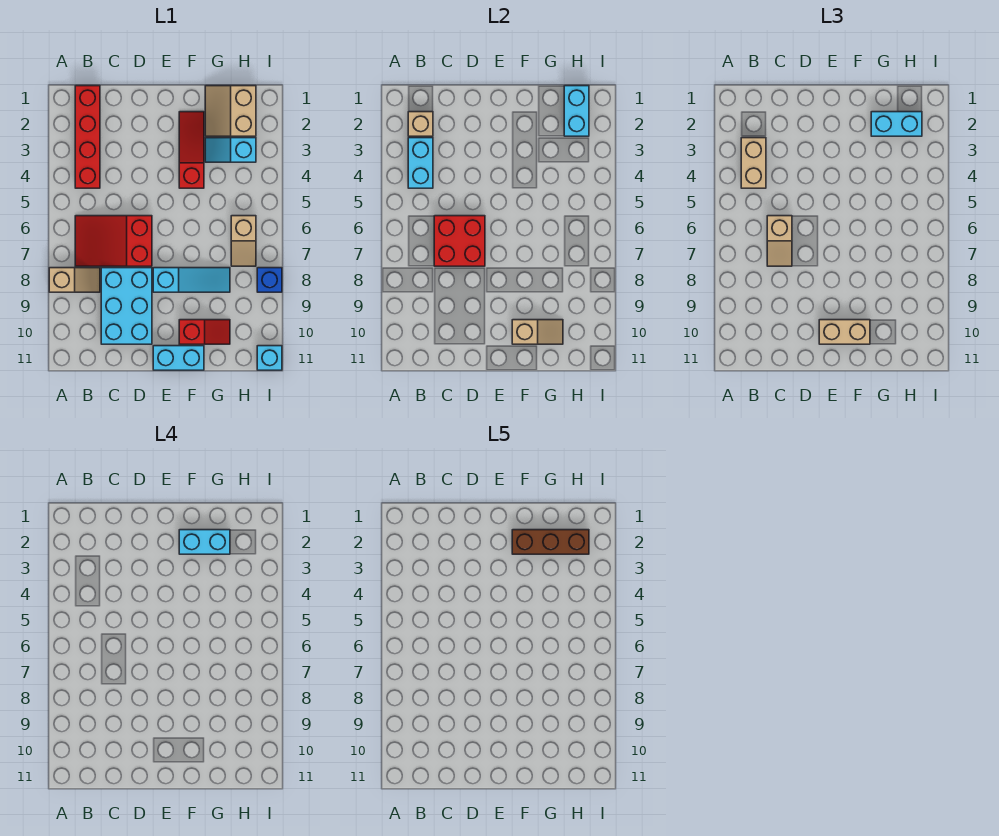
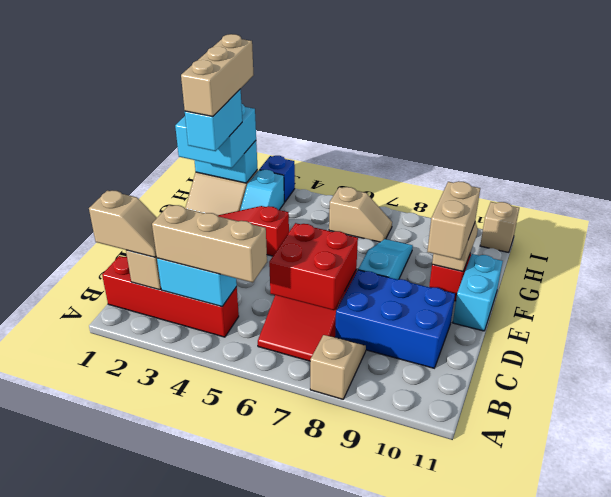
tan 1x2 brick [741,138,766,188] -> tan 1x3 brick [152,205,267,283]
tan 1x2 slope [767,216,792,266] -> tan 1x2 slope moved to [89,190,157,257]
cyan 2x3 brick [101,268,152,344] -> blue 2x3 brick [335,270,455,368]
brown 1x3 brick [512,530,589,554] -> tan 1x3 brick [181,34,253,117]
cyan 1x2 brick [871,112,922,136] -> cyan 2x2 brick [175,104,256,168]
blue 1x1 brick [257,268,282,292] -> blue 1x1 brick moved to [259,156,295,202]
cyan 1x1 brick [257,346,282,370] -> tan 1x1 brick [480,202,519,252]

